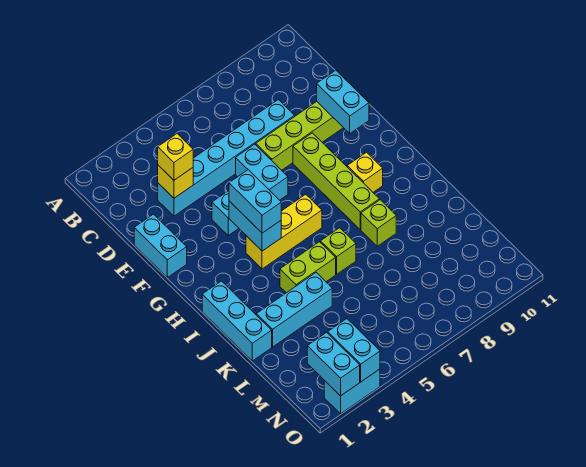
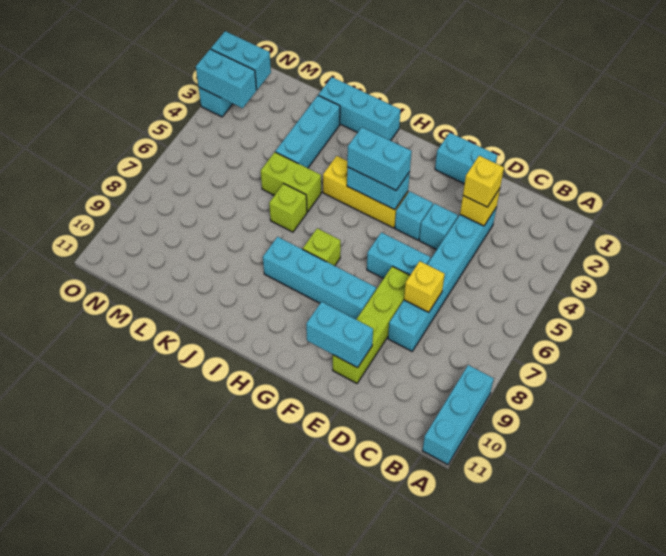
none -> cyan 1x3 brick [422,365,494,465]
none -> cyan 1x1 brick [419,203,458,250]
lime 1x4 brick [293,133,379,230] -> cyan 1x4 brick [263,237,376,319]
yellow 1x3 brick [246,194,322,269] -> yellow 1x3 brick turned to [323,156,408,228]
yellow 1x1 brick [347,152,383,192] -> yellow 1x1 brick moved to [404,261,445,312]
lime 1x2 brick [280,242,336,293] -> lime 1x2 brick turned to [261,152,321,212]
lime 1x1 brick [361,200,396,246] -> lime 1x1 brick moved to [303,228,341,266]

